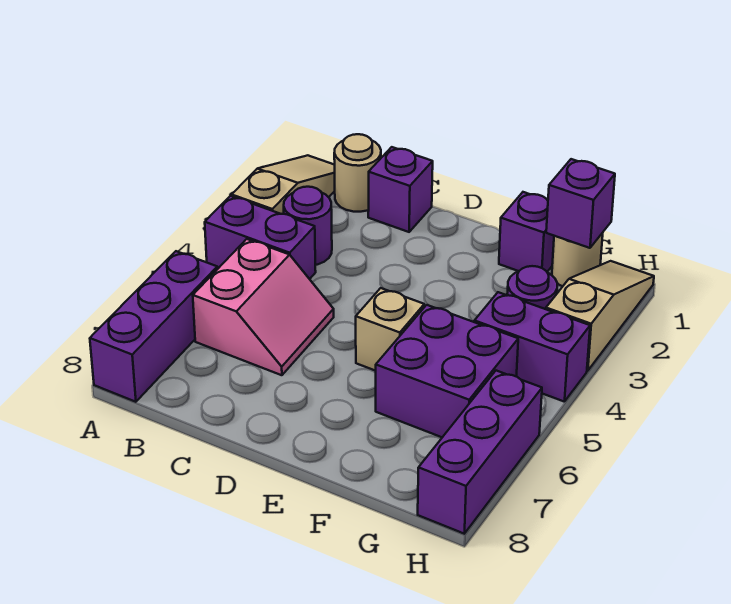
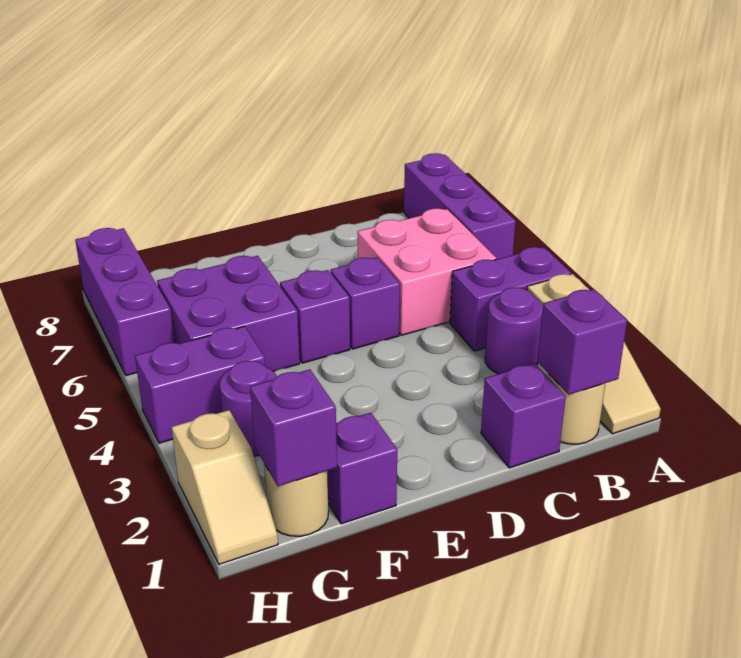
none -> purple 1x1 brick [538,289,627,394]
pink 2x2 slope [193,239,334,375] -> pink 2x2 brick [358,208,496,335]
none -> purple 1x1 brick [331,258,400,349]
tan 1x1 brick [356,288,424,371] -> purple 1x1 brick [280,270,350,363]
tan 1x3 slope [546,261,654,371] -> tan 1x2 slope [172,410,278,564]

